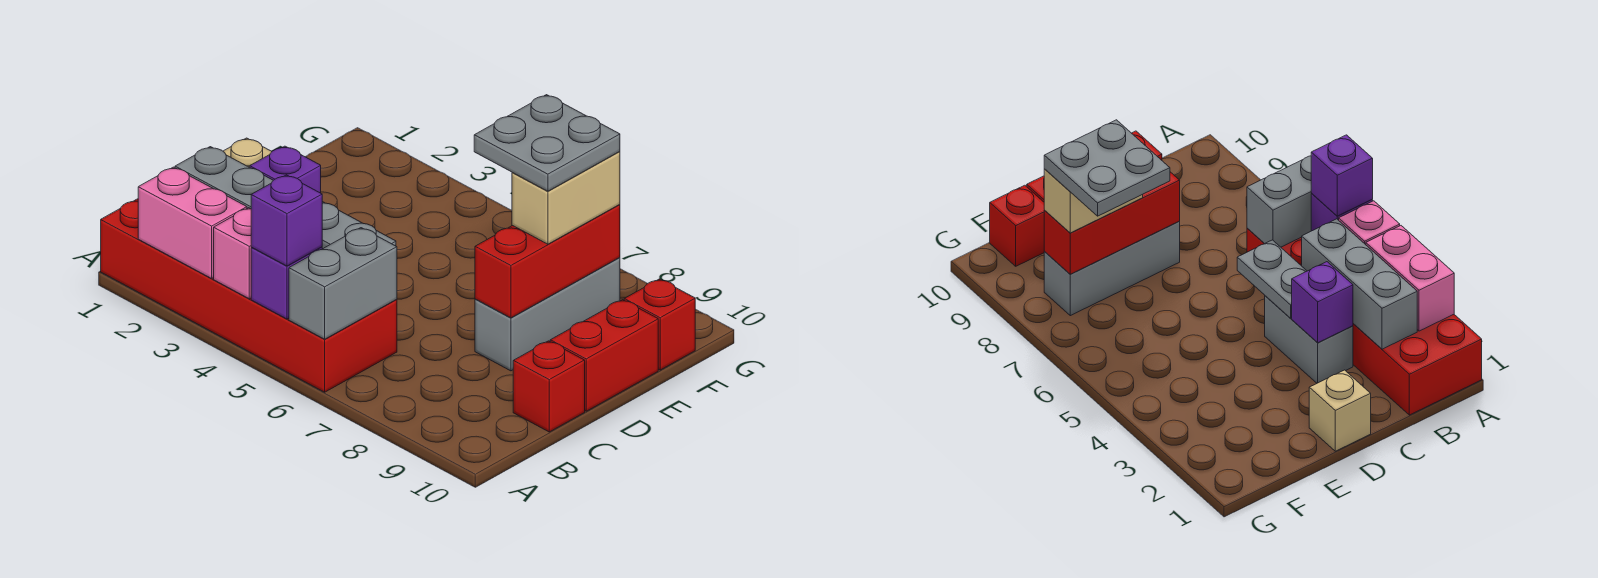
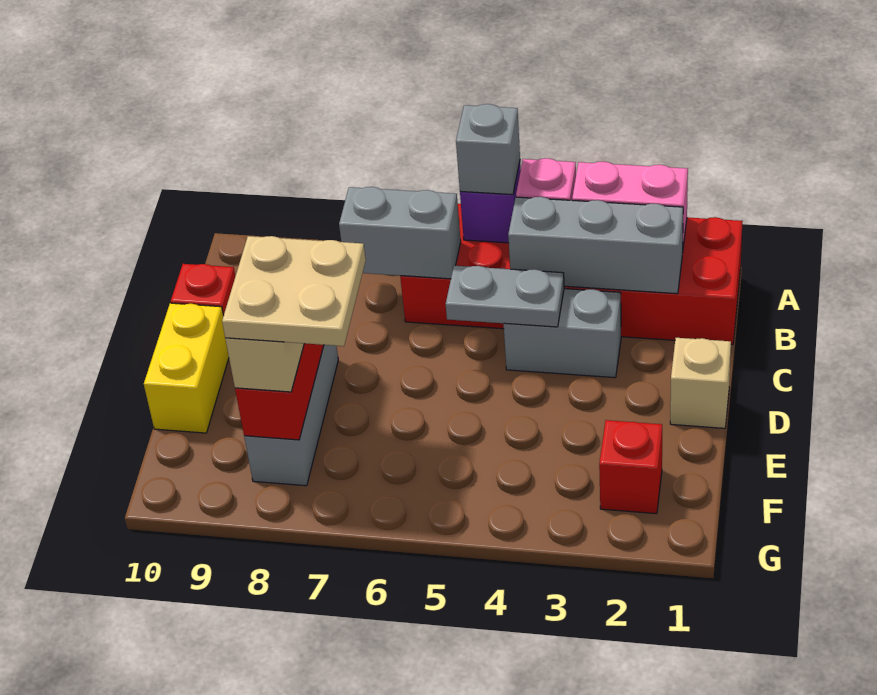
purple 1x1 brick [251,175,322,266] -> grey 1x1 brick [456,104,520,195]
grey 1x2 brick [289,228,397,339] -> grey 1x2 brick turned to [339,187,461,279]
purple 1x1 brick [250,146,321,193] -> none
red 1x2 brick [550,300,658,411] -> yellow 1x2 brick [144,303,229,433]
grey 2x2 plate [474,95,620,191] -> tan 2x2 plate [222,236,366,346]
red 1x1 brick [624,279,695,370] -> red 1x1 brick moved to [599,420,662,514]

